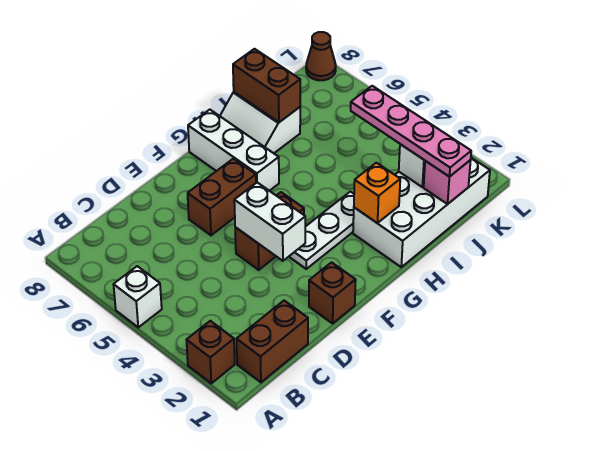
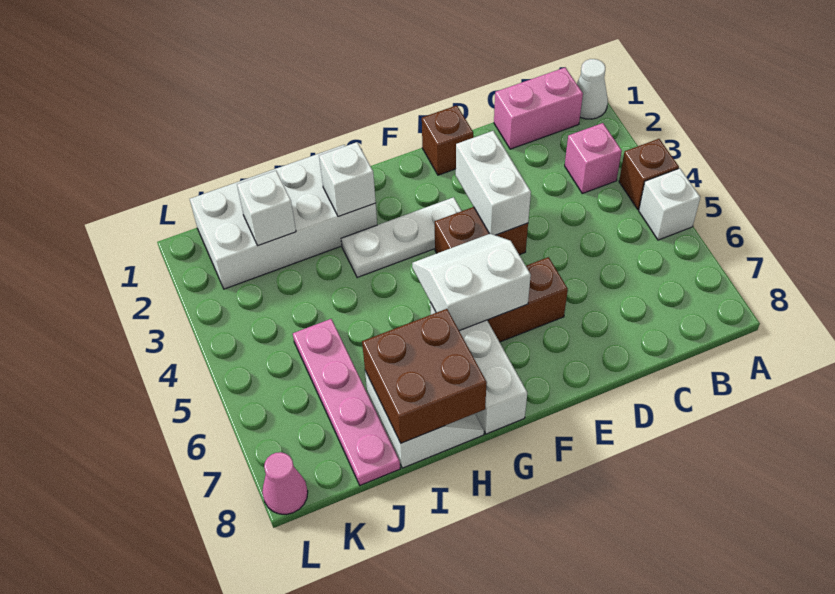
none -> white 1x1 cone [577,59,608,119]
brown 1x1 brick [187,321,235,383] -> brown 1x1 brick moved to [619,139,679,210]
brown 1x2 brick [236,301,308,382] -> pink 1x2 brick [494,68,583,149]
none -> white 2x2 slope [412,234,531,331]
orange 1x1 brick [354,163,400,223] -> white 1x1 brick [319,142,376,217]
brown 1x2 brick [233,49,300,122] -> brown 2x2 brick [362,309,487,443]
pink 1x1 brick [424,160,471,204] -> pink 1x1 brick moved to [565,123,622,194]
pink 1x4 plate [351,86,471,177] -> pink 1x4 plate moved to [293,319,400,485]
brown 1x1 cone [306,32,336,80] -> pink 1x1 cone [262,452,308,514]

